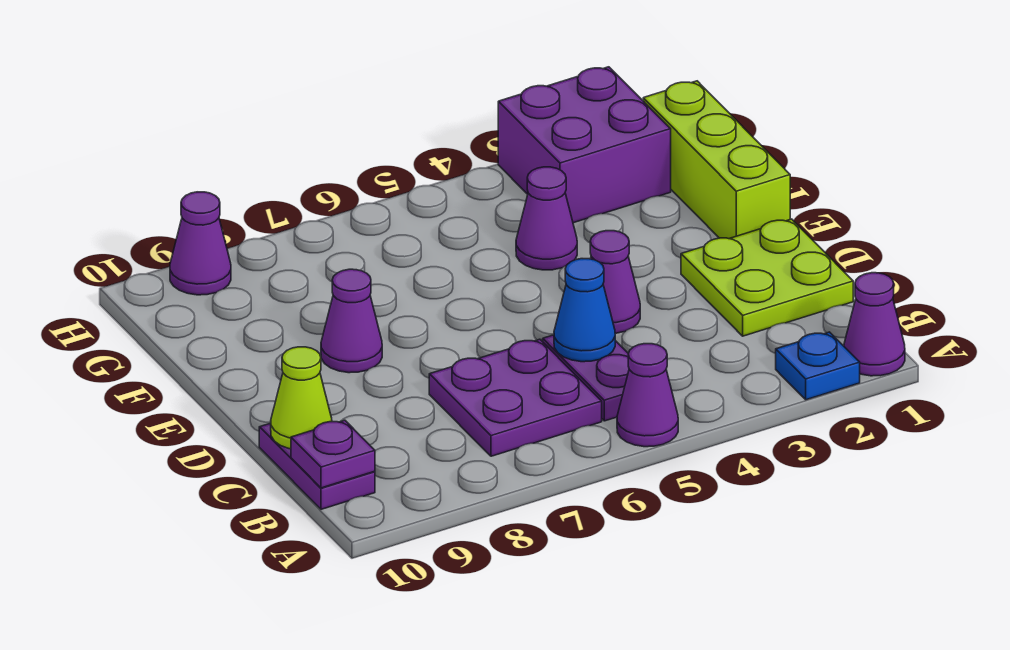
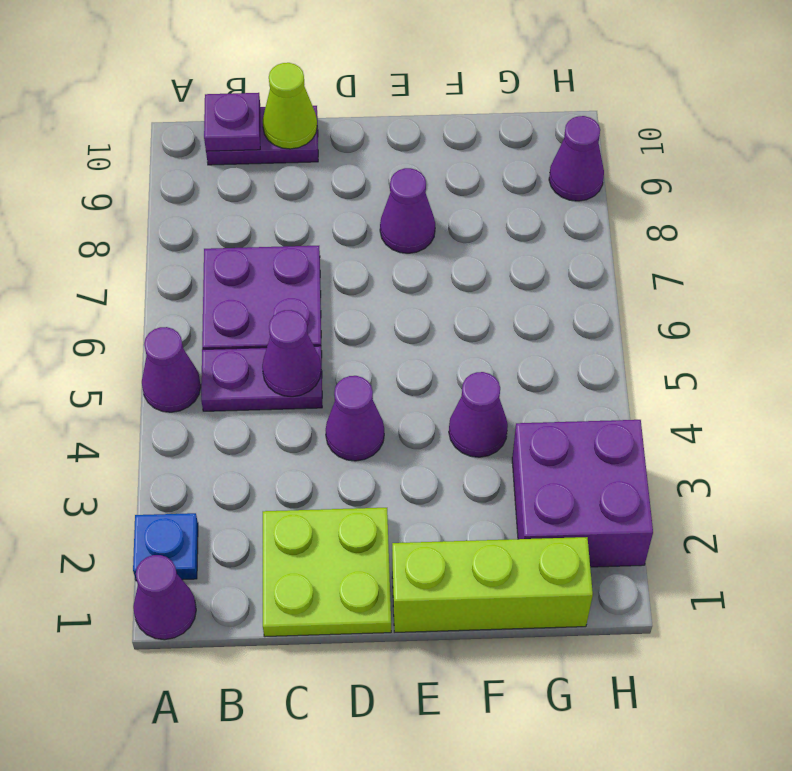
blue 1x1 cone [554,259,615,362] -> purple 1x1 cone [262,310,321,397]

